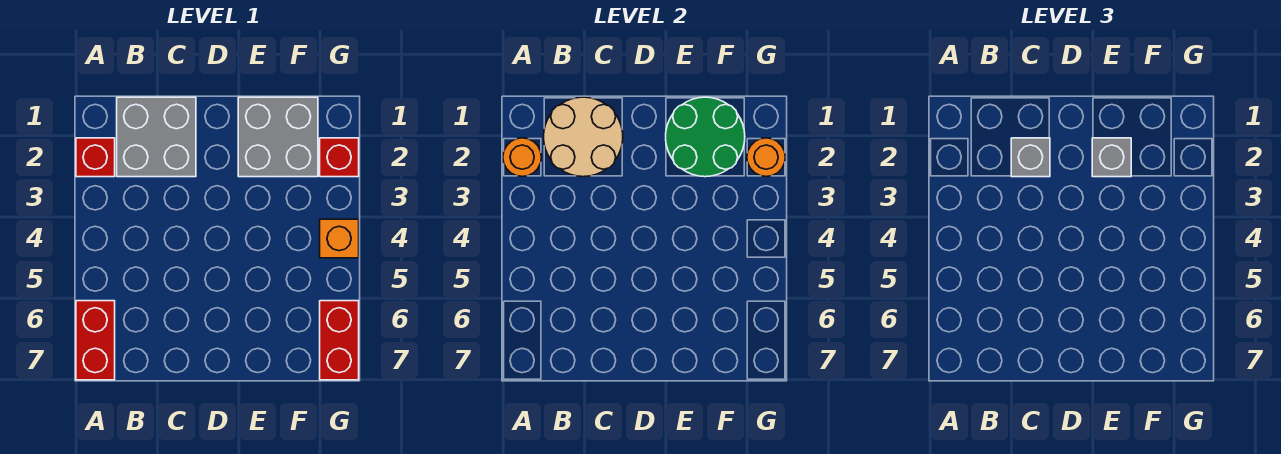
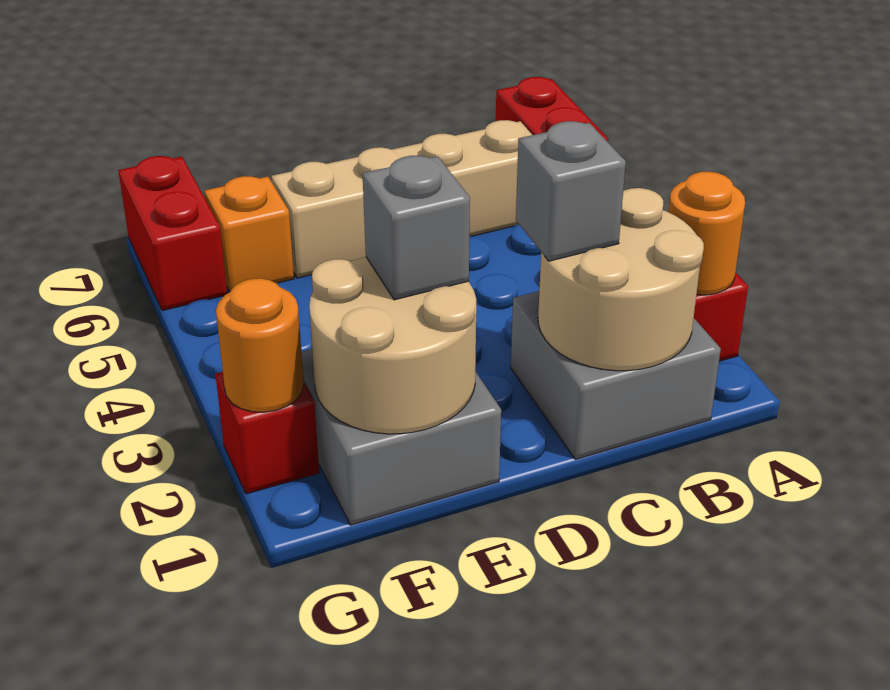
none -> tan 1x4 brick [271,120,532,278]
green 2x2 round brick [666,97,745,177] -> tan 2x2 round brick [309,257,476,434]
orange 1x1 brick [320,219,359,258] -> orange 1x1 brick moved to [204,176,294,292]

